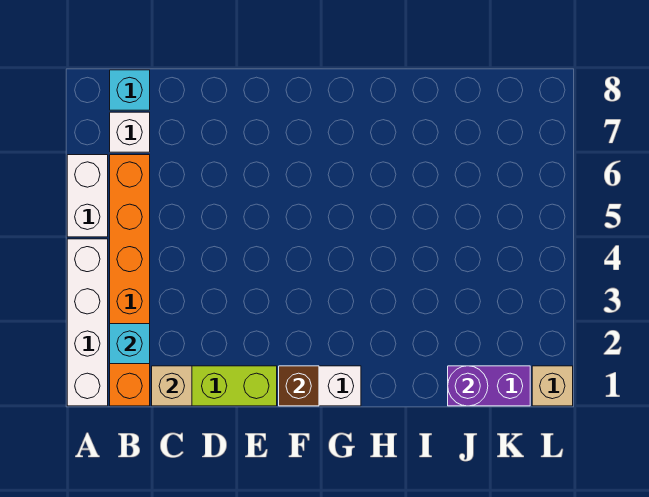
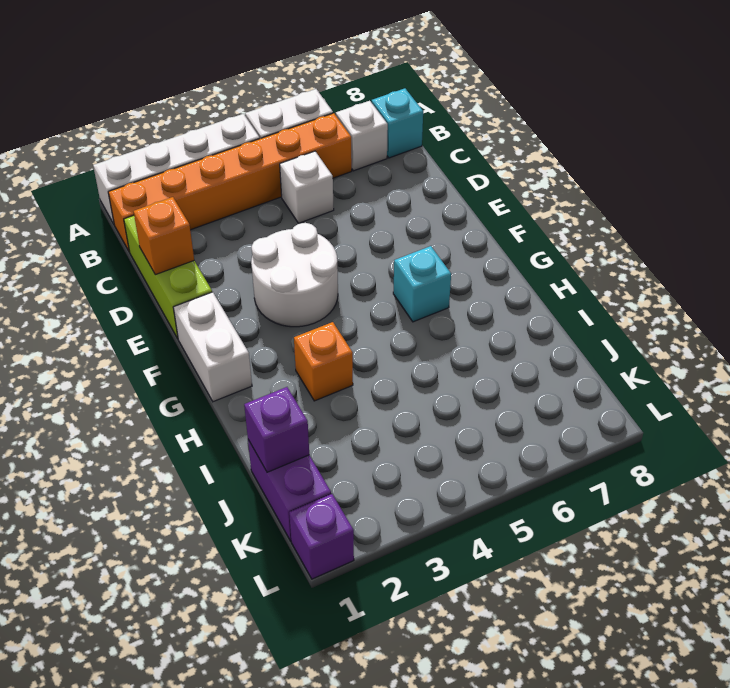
cyan 1x1 brick [110,324,150,364] -> cyan 1x1 brick moved to [393,246,451,322]
tan 1x1 brick [152,366,192,406] -> none
none -> white 1x1 brick [280,151,334,223]
none -> orange 1x1 brick [134,197,194,275]
none -> white 2x2 round brick [251,223,338,327]
brown 1x1 brick [279,366,319,406] -> none
none -> orange 1x1 brick [294,322,353,401]
purple 1x1 round brick [448,366,488,406] -> purple 1x1 brick [244,387,309,472]
tan 1x1 brick [532,366,573,406] -> purple 1x1 brick [289,494,354,579]

